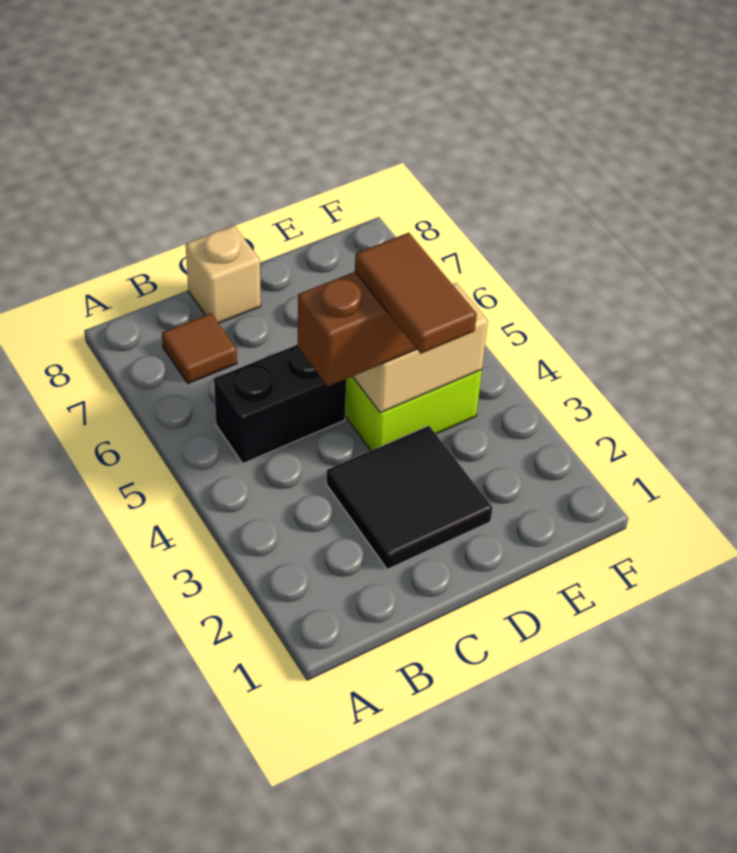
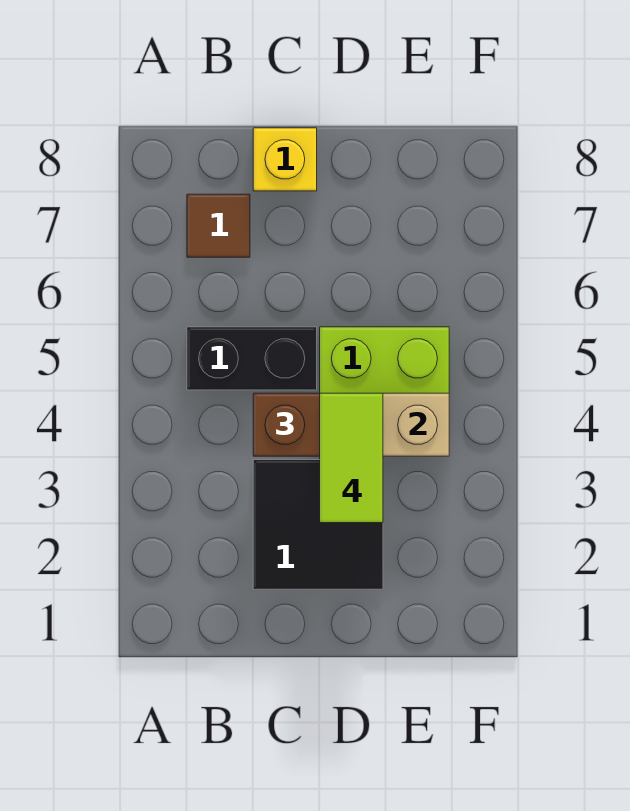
tan 1x1 brick [186,226,261,323] -> yellow 1x1 brick [253,128,317,191]
brown 1x2 tile [355,233,477,354] -> lime 1x2 tile [320,393,383,523]

